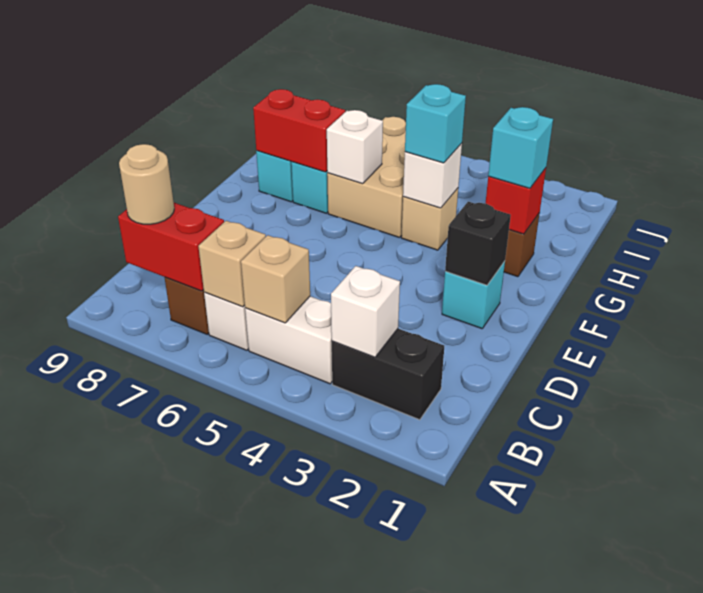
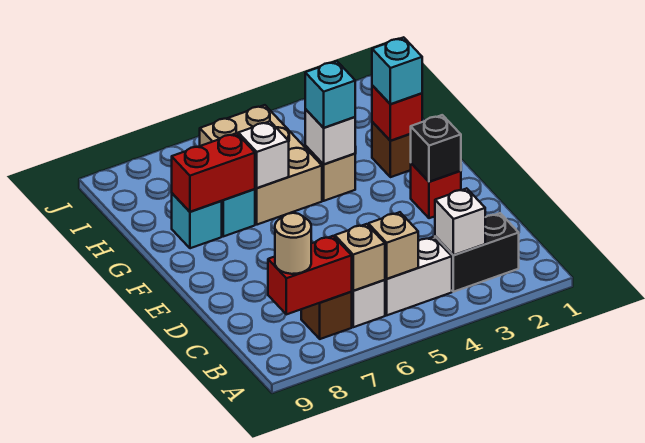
cyan 1x1 brick [442,261,505,329] -> red 1x1 brick [411,163,461,218]

